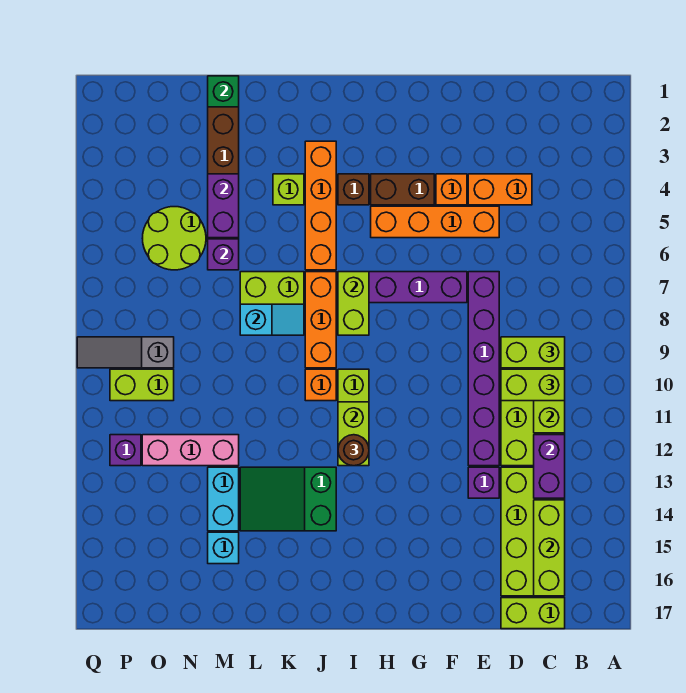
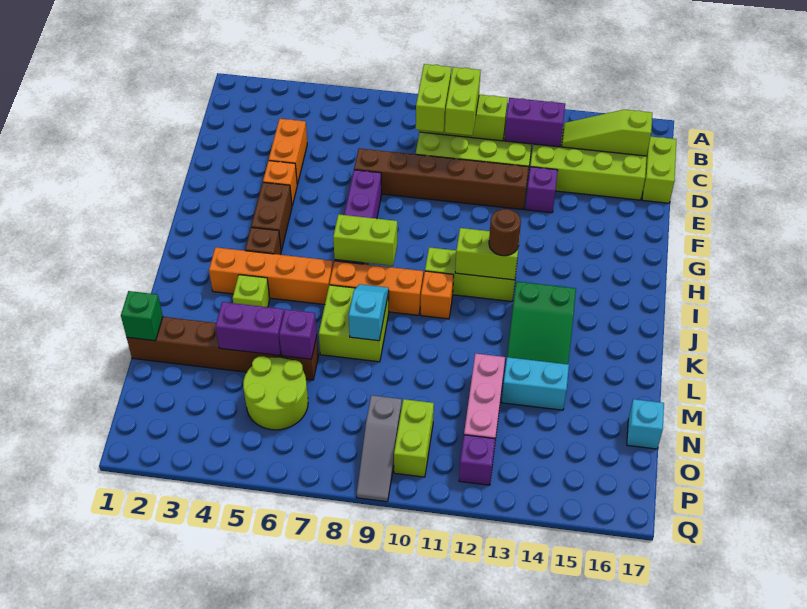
lime 1x3 brick [534,500,565,596] -> lime 1x3 slope [562,110,652,156]
orange 1x4 brick [371,206,499,238] -> none
purple 1x6 brick [468,272,499,466] -> brown 1x6 brick [354,148,529,210]
cyan 1x1 brick [208,532,239,564] -> cyan 1x1 brick moved to [627,399,664,449]

